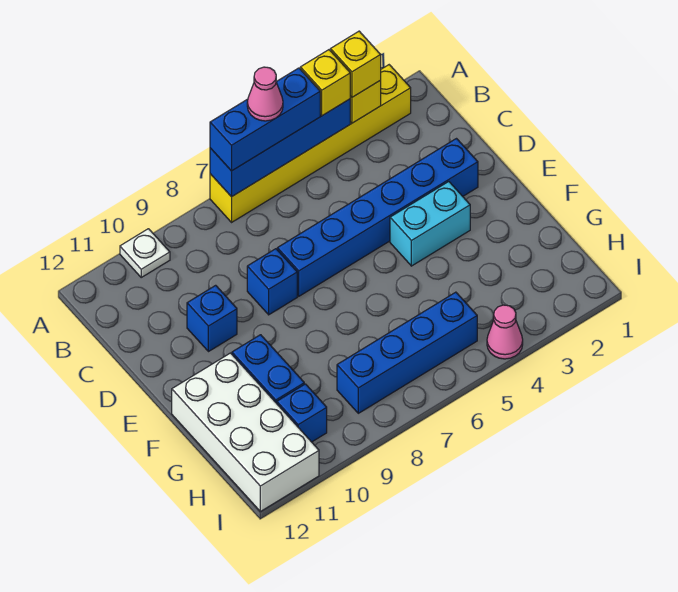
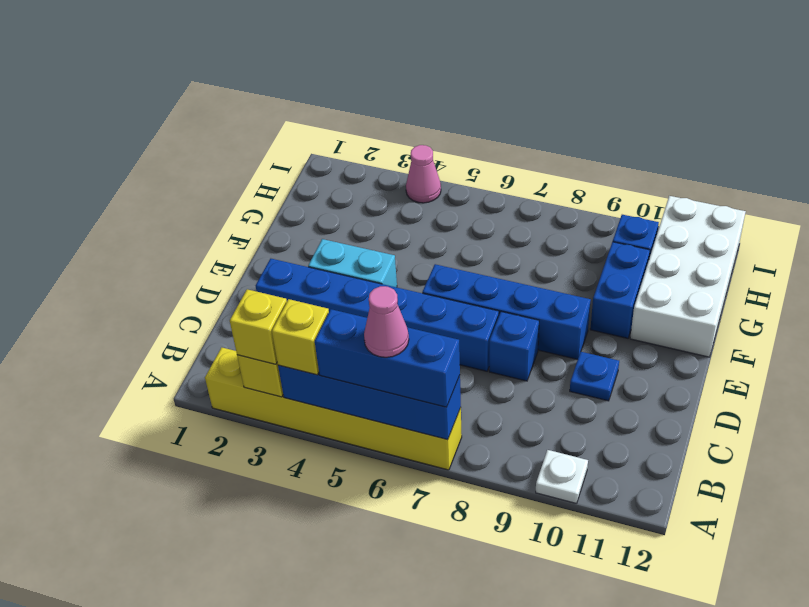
blue 1x1 brick [187,285,237,352] -> blue 1x1 plate [570,352,619,401]
blue 1x4 brick [337,292,477,413] -> blue 1x4 brick moved to [422,264,591,360]

